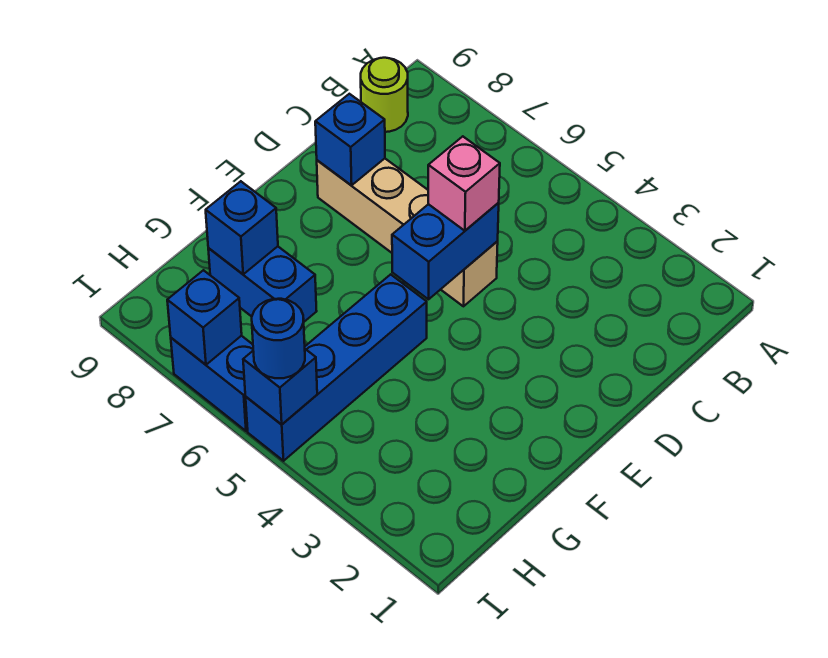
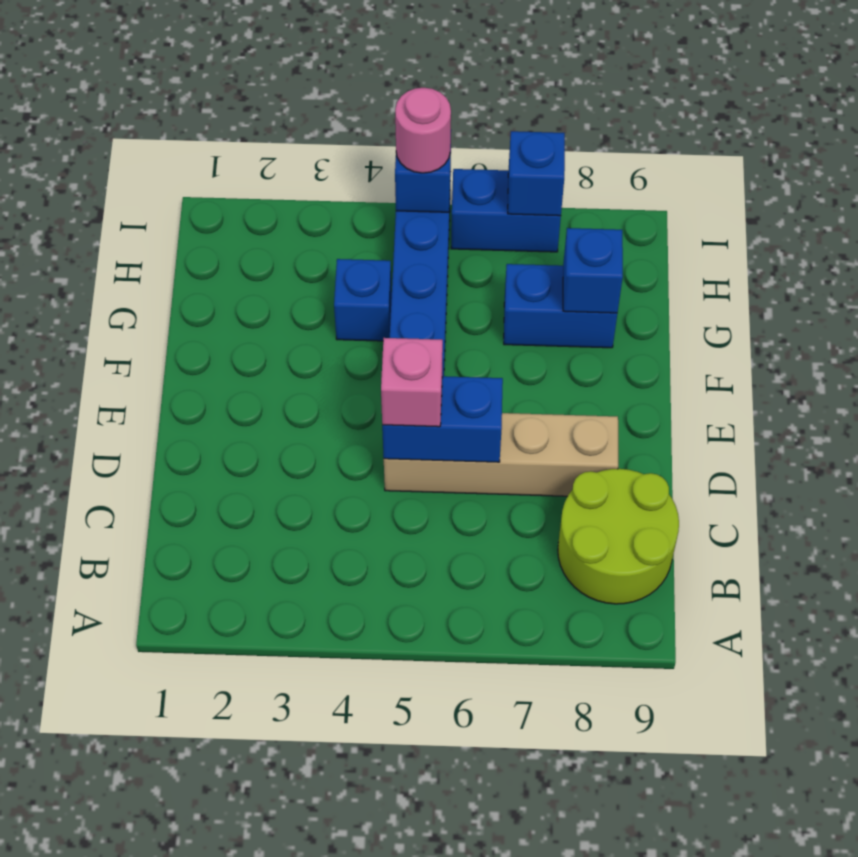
lime 1x1 round brick [361,58,408,132] -> lime 2x2 round brick [558,469,679,604]
blue 1x2 brick [392,203,499,299] -> blue 1x2 brick turned to [382,376,503,462]
blue 1x1 brick [315,94,385,185] -> blue 1x1 brick moved to [334,259,392,341]
blue 1x1 round brick [252,299,305,378] -> pink 1x1 round brick [395,88,451,173]

